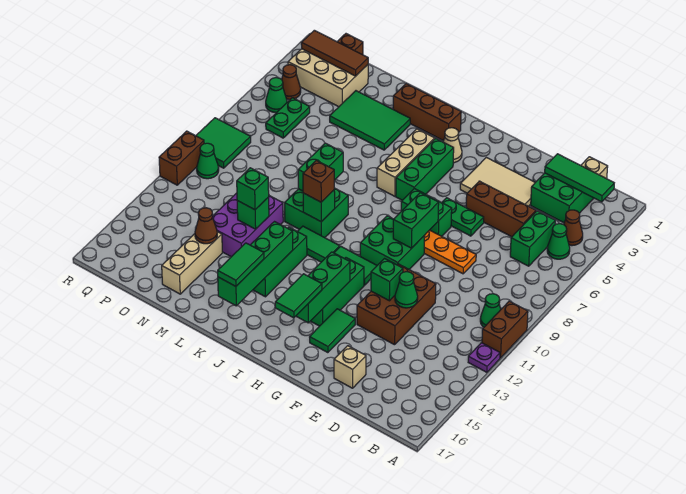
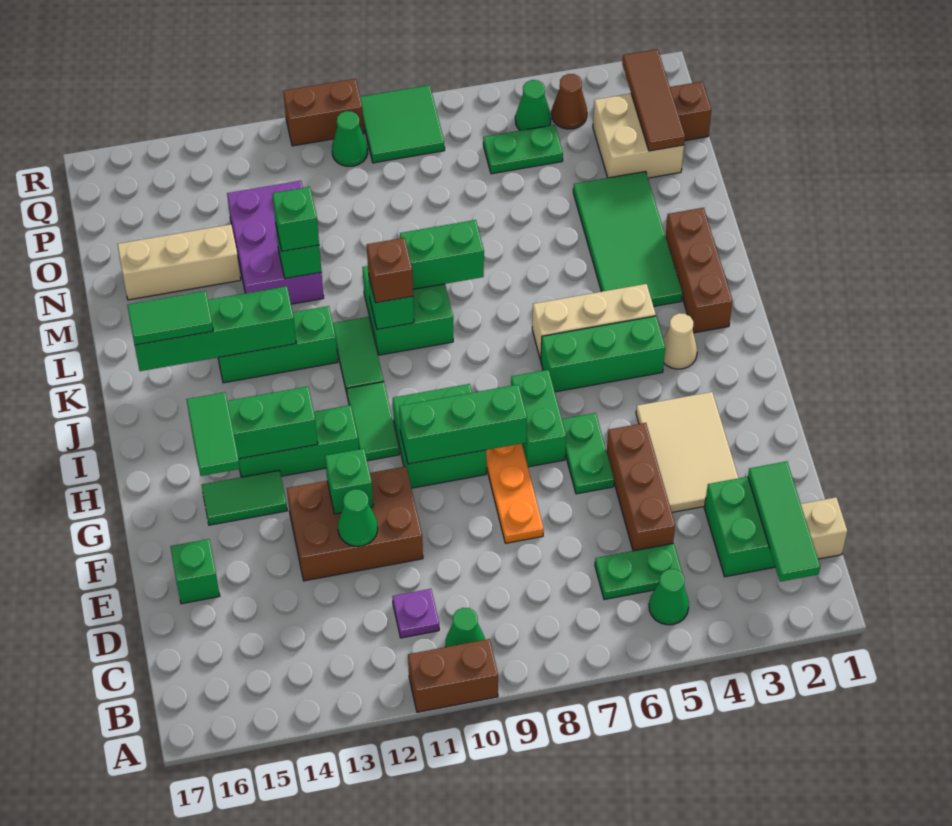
purple 1x1 plate [468,343,500,372] -> purple 1x1 plate moved to [392,589,439,638]
brown 1x1 cone [564,210,583,246] -> none
green 1x2 brick [510,211,555,266] -> green 1x2 plate [595,543,682,600]
tan 1x1 brick [334,346,366,388] -> green 1x1 brick [170,539,220,604]
green 1x2 brick [393,193,439,248] -> green 1x3 brick [399,385,527,464]
green 1x2 tile [275,274,322,318] -> green 1x2 tile turned to [186,392,240,476]
green 2x3 tile [330,91,410,150] -> green 2x4 tile [573,171,683,306]
purple 2x3 brick [213,193,283,257] -> purple 2x3 brick turned to [227,181,324,304]
brown 1x1 cone [195,208,217,244] -> none
tan 2x3 brick [288,49,368,107] -> tan 2x2 brick [593,94,684,178]

